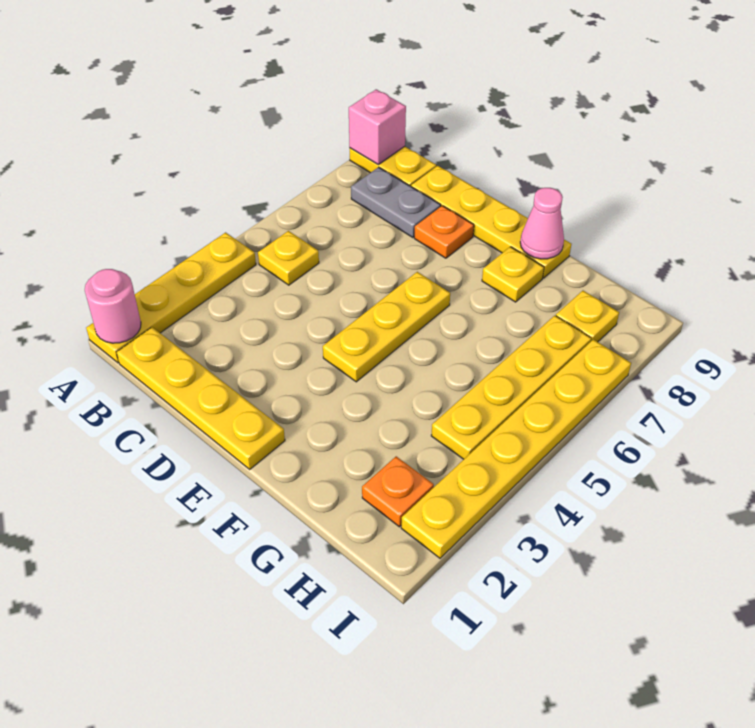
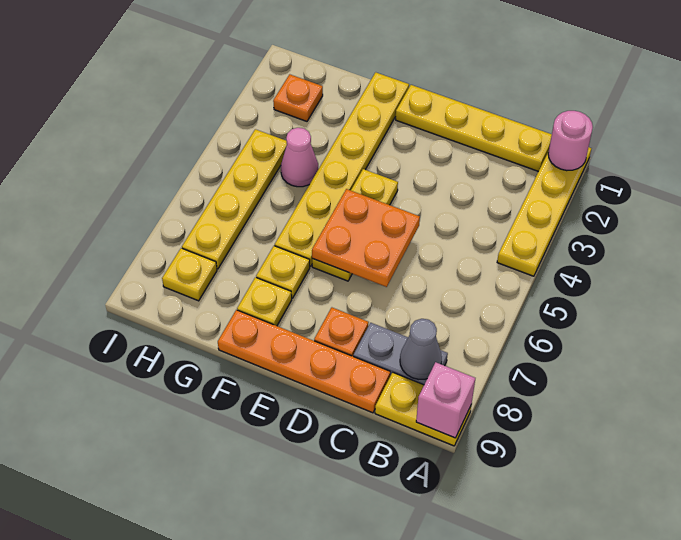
yellow 1x1 plate [258,231,319,285] -> yellow 1x1 plate moved to [256,246,310,298]
none -> grey 1x1 cone [400,319,442,379]
yellow 1x4 plate [411,166,571,278] -> orange 1x4 plate [218,310,390,413]
none -> orange 2x2 plate [312,189,420,287]
pink 1x1 cone [520,188,564,259] -> pink 1x1 cone moved to [281,128,319,187]
yellow 1x6 plate [401,339,631,558] -> yellow 1x6 plate moved to [275,72,409,267]

